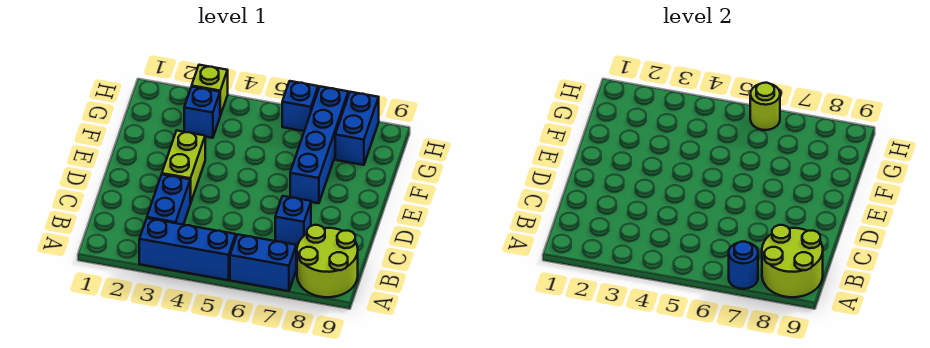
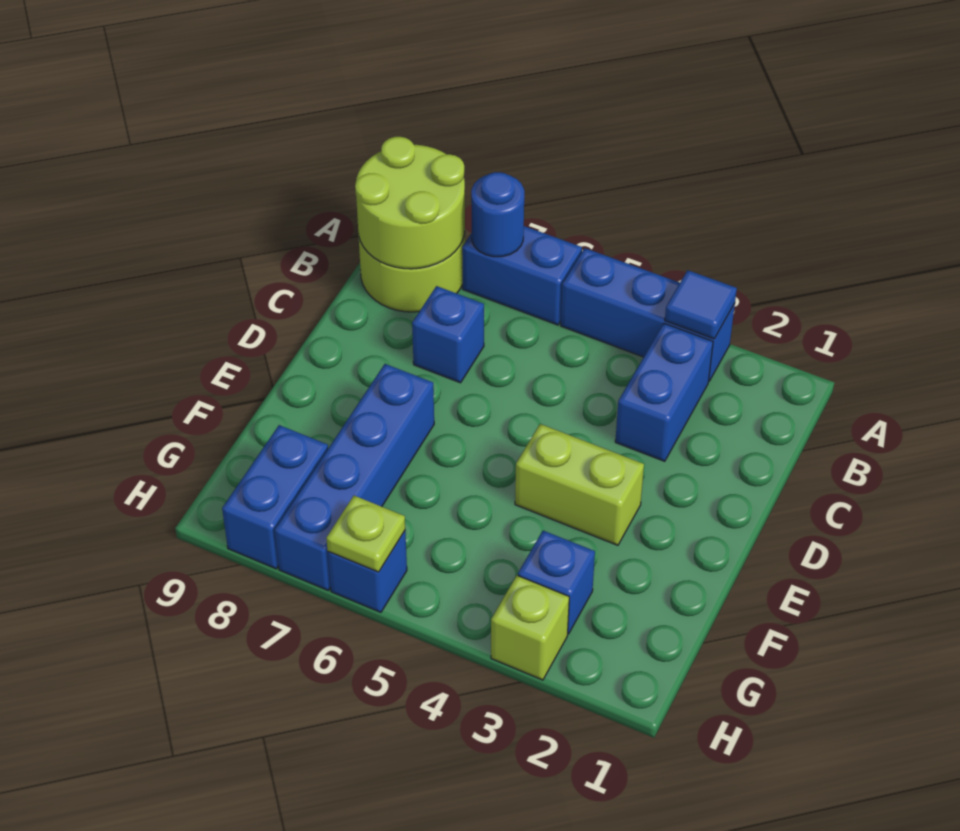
none -> blue 1x1 tile [665,270,737,339]
lime 1x2 brick [162,131,205,203] -> lime 1x2 brick turned to [515,424,644,545]
lime 1x1 round brick [750,83,780,130] -> lime 1x1 plate [326,496,405,572]

